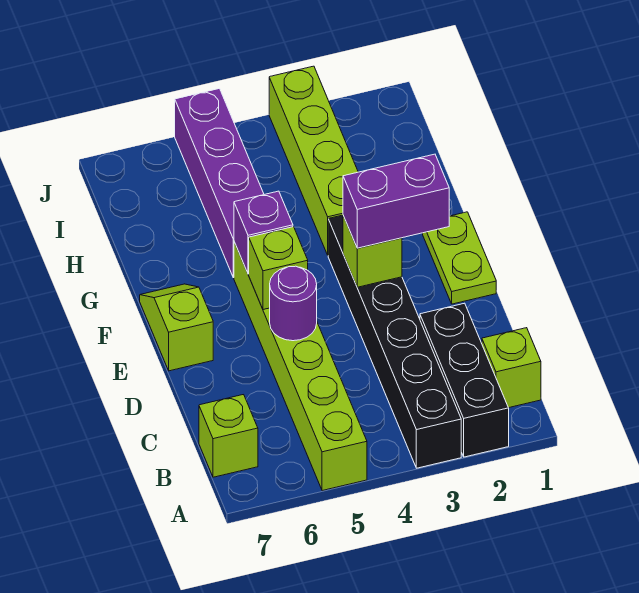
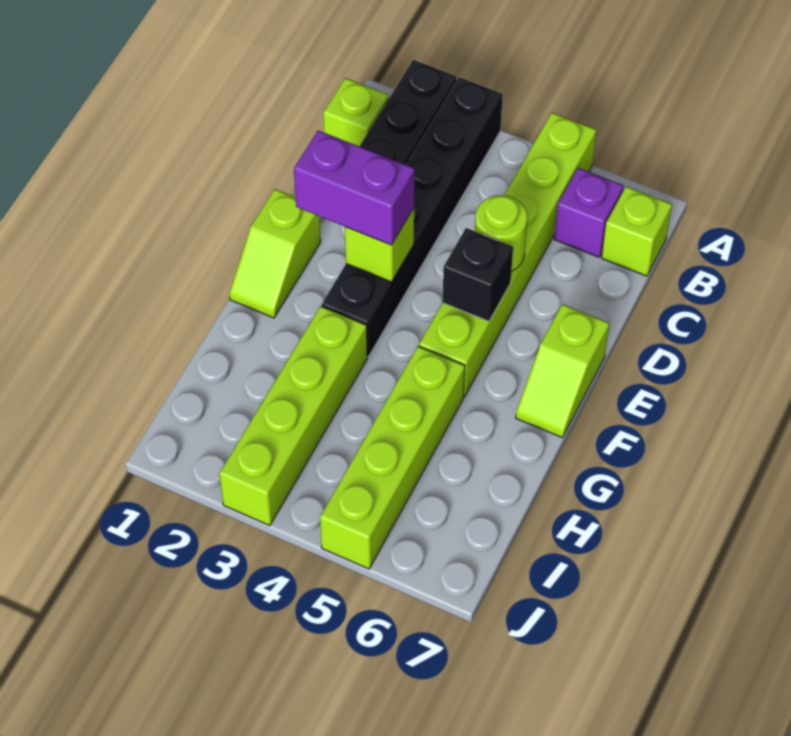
purple 1x1 round brick [270,266,317,341] -> lime 1x1 round brick [475,195,527,271]
lime 1x2 plate [423,212,496,304] -> lime 1x2 slope [229,189,321,318]
lime 1x1 brick [249,227,308,310] -> black 1x1 brick [442,228,513,321]
purple 1x1 brick [234,191,293,274] -> purple 1x1 brick moved to [554,168,624,257]
purple 1x4 brick [175,89,264,278] -> lime 1x4 brick [320,346,465,569]

